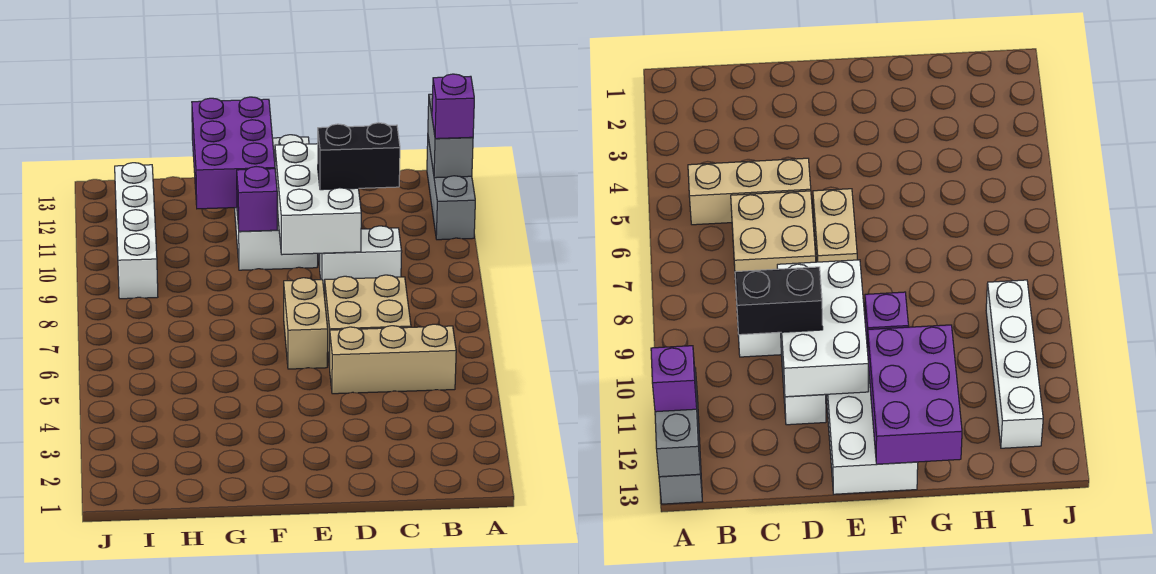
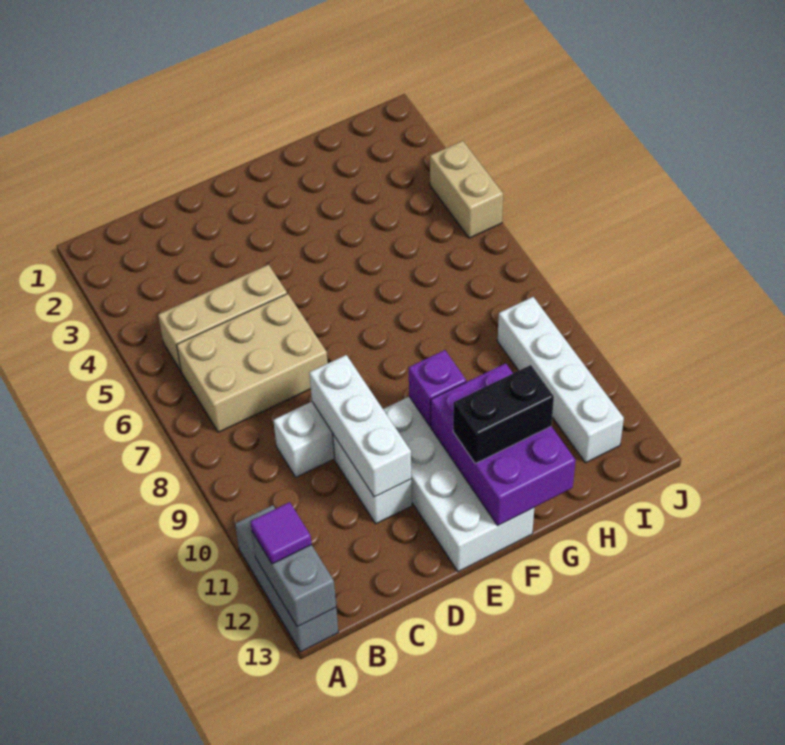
purple 1x1 brick [432,74,474,139] -> purple 1x1 tile [250,502,312,564]
tan 2x2 brick [325,275,411,367] -> tan 2x3 brick [177,294,328,432]
black 1x2 brick [318,123,400,190] -> black 1x2 brick moved to [453,365,554,463]
white 2x3 brick [275,142,361,255] -> white 1x3 brick [309,355,411,497]
tan 1x2 brick [284,278,328,369] -> tan 1x2 brick moved to [430,141,503,238]

